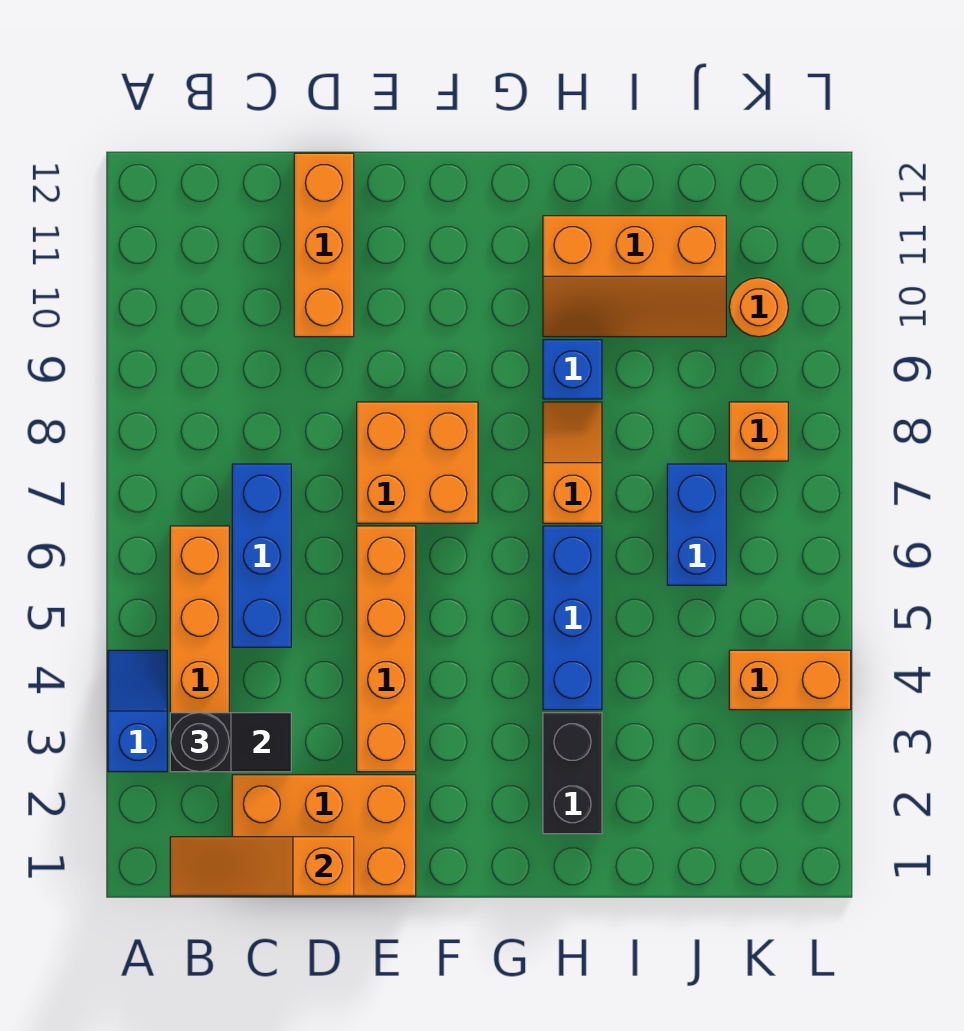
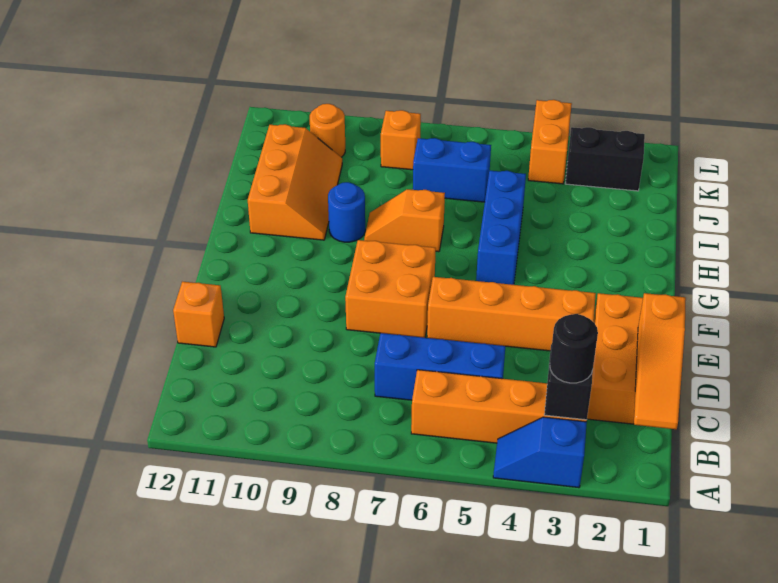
orange 1x3 brick [294,153,354,337] -> orange 1x1 brick [173,282,224,347]
black 1x2 brick [543,713,602,834] -> black 1x2 brick moved to [565,127,645,191]
blue 1x3 brick [543,526,602,710] -> blue 1x3 brick turned to [476,170,526,285]
blue 1x1 brick [543,340,602,399] -> blue 1x1 round brick [328,182,365,242]

